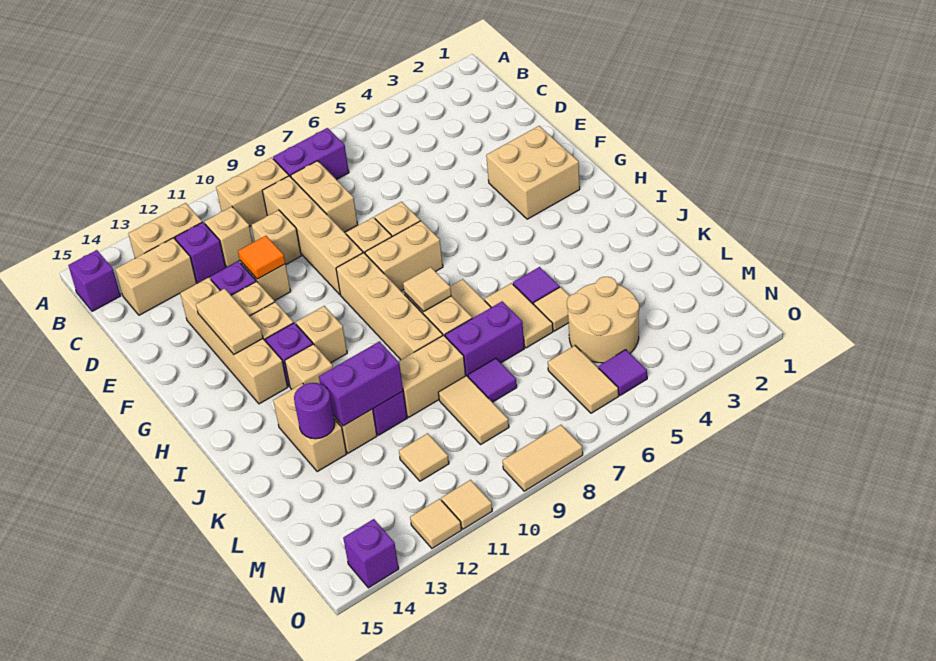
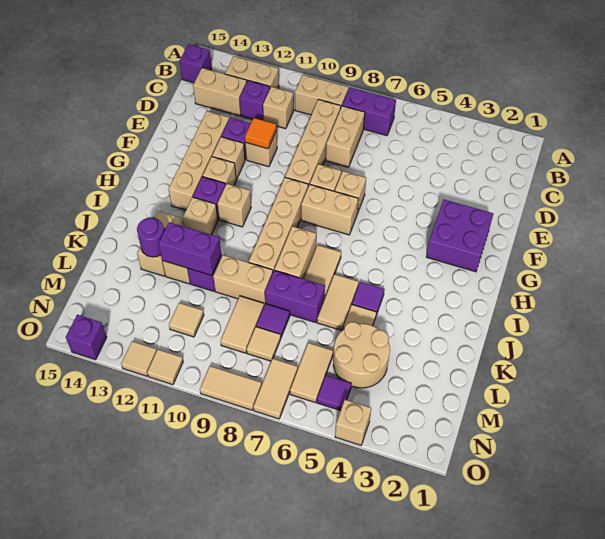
tan 1x1 brick [251,210,301,264] -> tan 1x1 brick moved to [335,400,371,445]
tan 2x2 brick [486,126,580,219] -> purple 2x2 brick [426,199,493,272]
tan 1x2 tile [196,288,263,354] -> tan 1x2 tile moved to [253,359,298,419]
tan 1x1 tile [403,267,451,312] -> tan 1x1 tile moved to [247,327,281,361]

